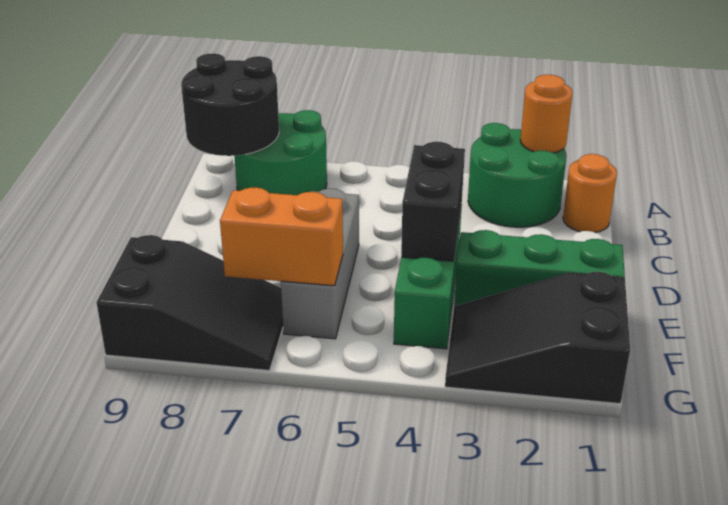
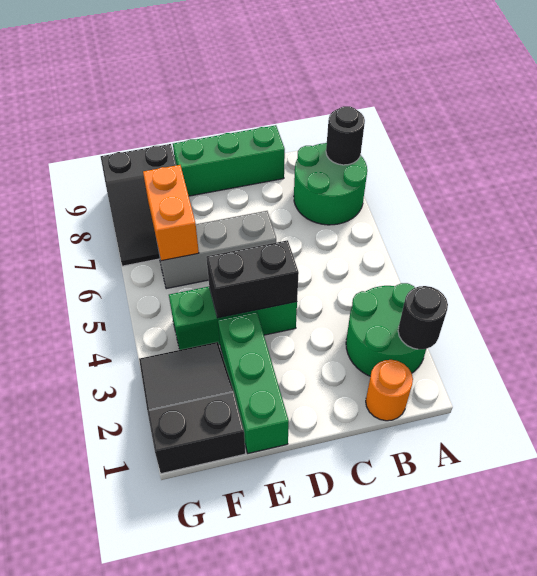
orange 1x1 round brick [521,75,573,153] -> black 1x1 round brick [398,286,448,350]
black 2x2 round brick [181,53,279,156] -> black 1x1 round brick [326,106,365,165]
none -> green 1x3 brick [173,125,285,196]

